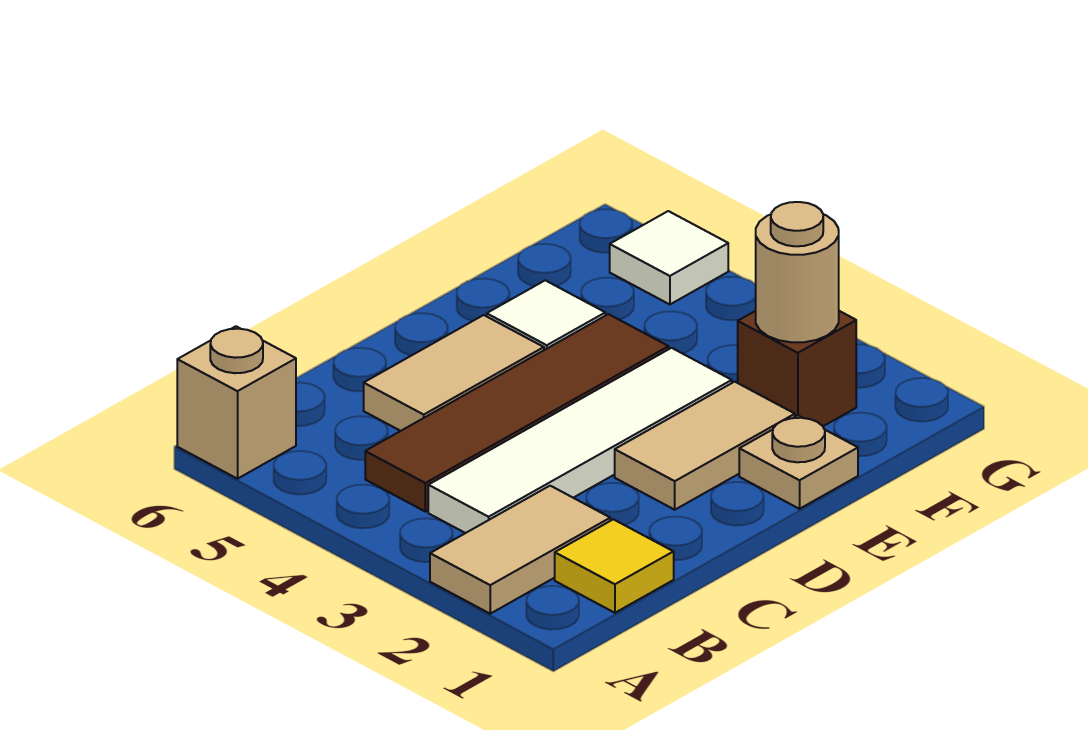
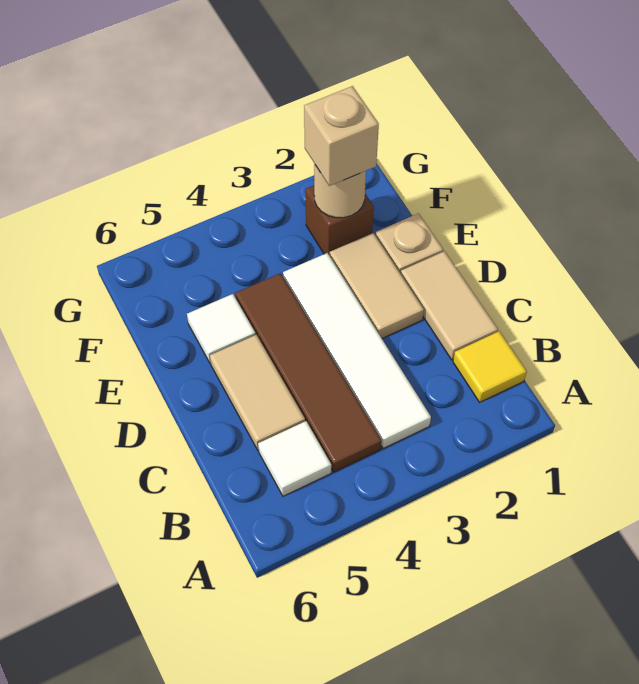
tan 1x2 tile [430,486,610,614] -> tan 1x2 tile moved to [401,251,498,360]
tan 1x1 brick [177,326,296,479] -> tan 1x1 brick moved to [304,86,379,186]
white 1x1 tile [610,211,728,305] -> white 1x1 tile moved to [258,421,331,496]

